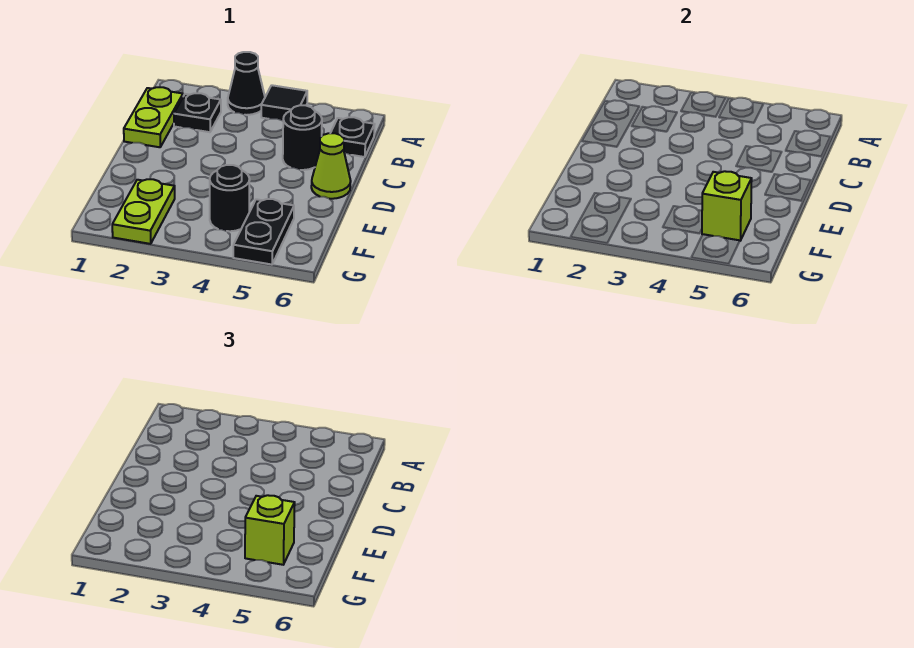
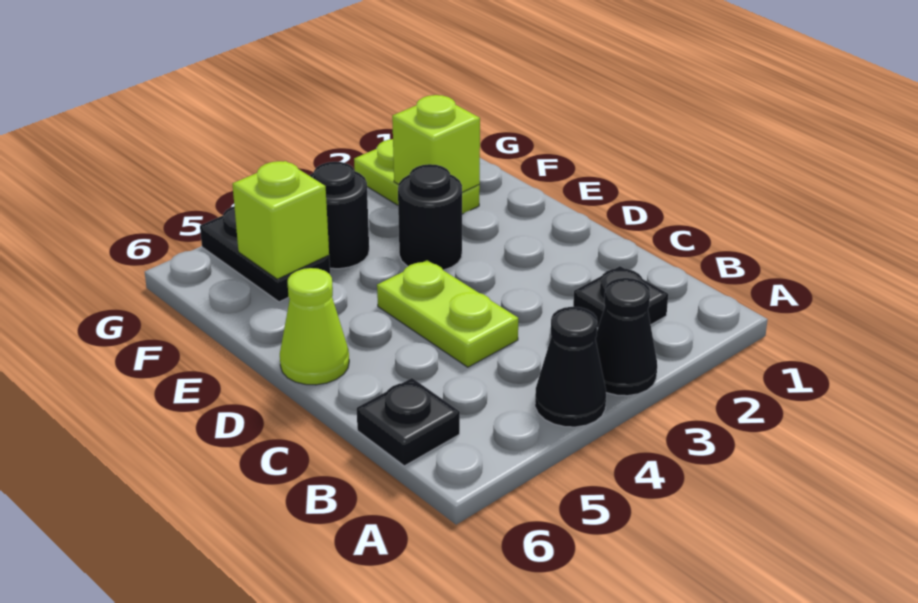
black 1x1 tile [261,85,307,120] -> black 1x1 cone [535,307,606,427]
lime 1x2 plate [124,87,183,147] -> lime 1x2 plate moved to [377,260,518,367]
black 1x1 round brick [283,105,322,170] -> black 1x1 round brick moved to [398,164,462,270]
lime 1x1 brick [245,495,295,565] -> lime 1x1 brick moved to [392,95,480,192]

